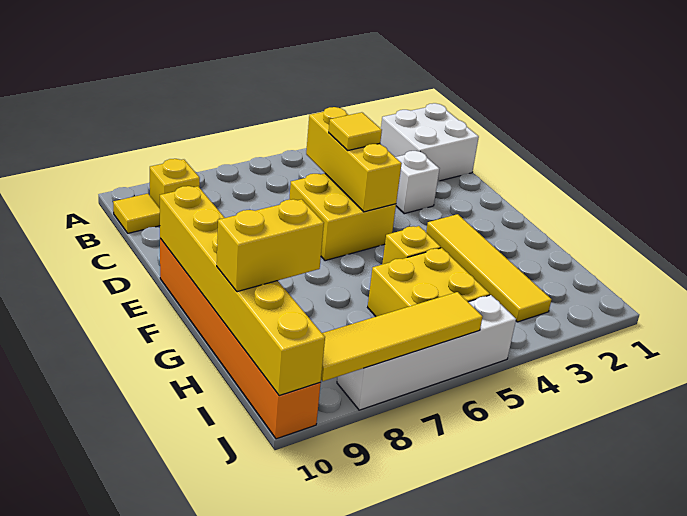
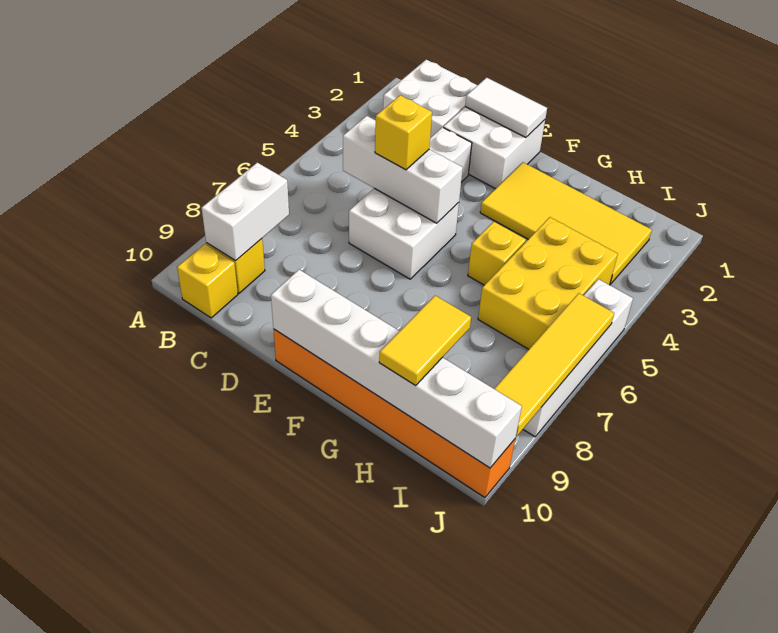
none -> white 1x2 brick [202,163,289,261]
yellow 1x1 tile [113,194,160,233] -> yellow 1x1 brick [177,244,238,318]
yellow 1x3 brick [306,107,402,212] -> white 1x3 brick [343,116,463,223]
none -> white 2x2 brick [443,107,545,189]
none -> white 1x2 tile [465,78,547,138]
yellow 2x2 brick [289,174,396,261] -> white 2x2 brick [349,188,459,279]
yellow 1x1 tile [329,112,382,151] -> yellow 1x1 brick [375,95,432,170]
yellow 1x6 brick [160,186,325,396] -> white 1x6 brick [271,270,522,468]
yellow 1x4 tile [426,214,552,322] -> yellow 2x4 tile [480,162,652,284]
yellow 2x2 brick [368,248,490,316] -> yellow 2x3 brick [478,217,618,349]
yellow 1x2 brick [217,199,324,292] -> yellow 1x2 tile [379,296,471,386]

